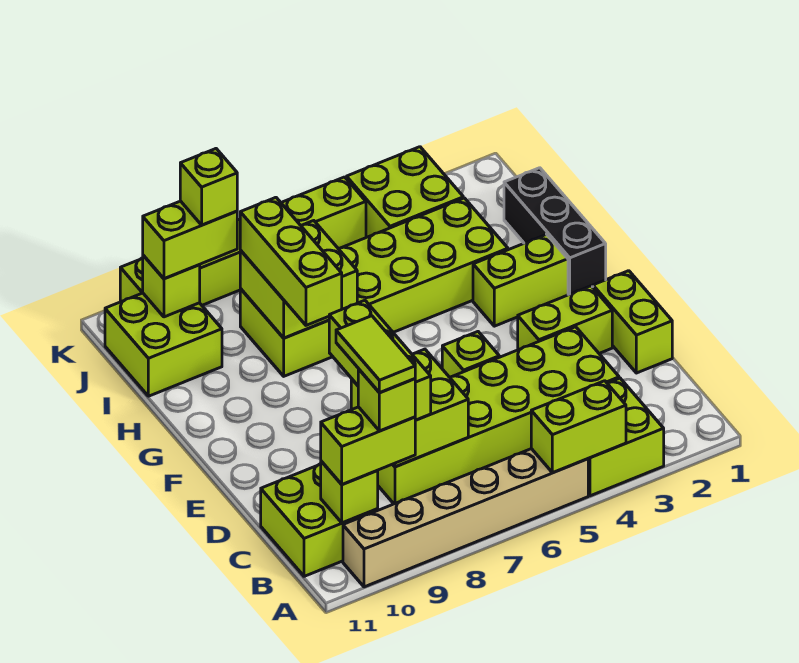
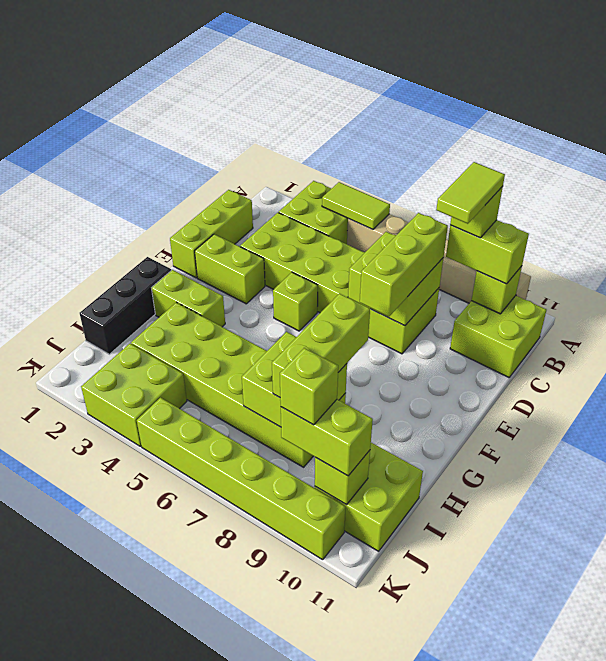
lime 1x2 brick [531,381,626,473] -> lime 1x2 tile [322,182,390,229]
lime 1x2 brick [593,271,672,373] -> lime 1x3 brick [170,190,253,278]

